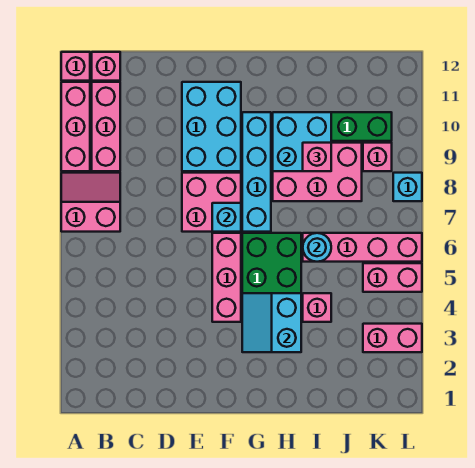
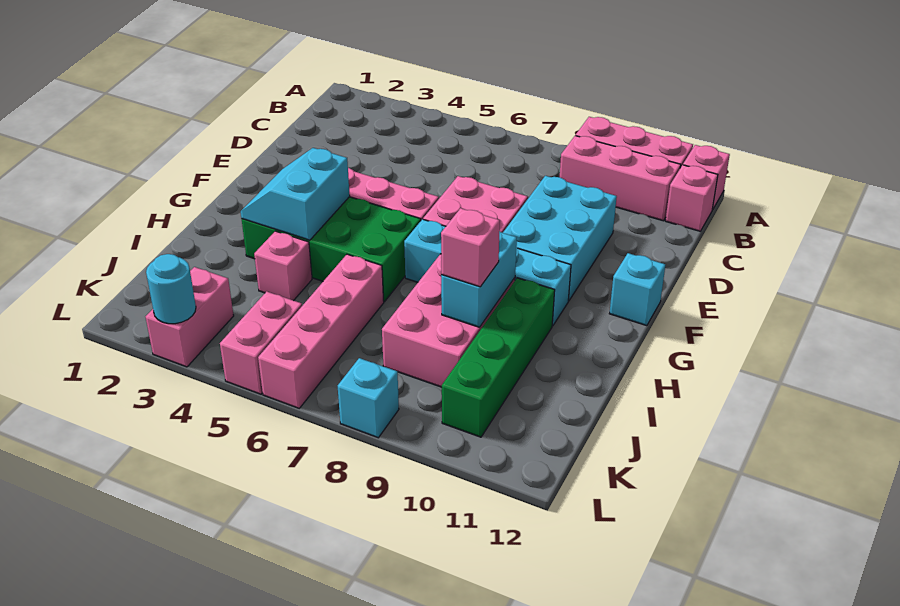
pink 2x2 slope [61,173,120,232] -> none
cyan 2x3 brick [182,82,241,171] -> cyan 2x3 brick turned to [503,176,617,301]
cyan 1x1 brick [212,203,241,232] -> cyan 1x1 brick moved to [609,253,665,326]
cyan 2x2 slope [242,293,301,352] -> cyan 2x2 slope turned to [241,148,350,240]
cyan 2x2 brick [273,112,331,171] -> cyan 1x2 brick [441,231,517,327]
cyan 1x1 round brick [303,233,331,262] -> cyan 1x1 round brick moved to [146,254,196,324]
pink 1x1 brick [363,143,392,171] -> none

